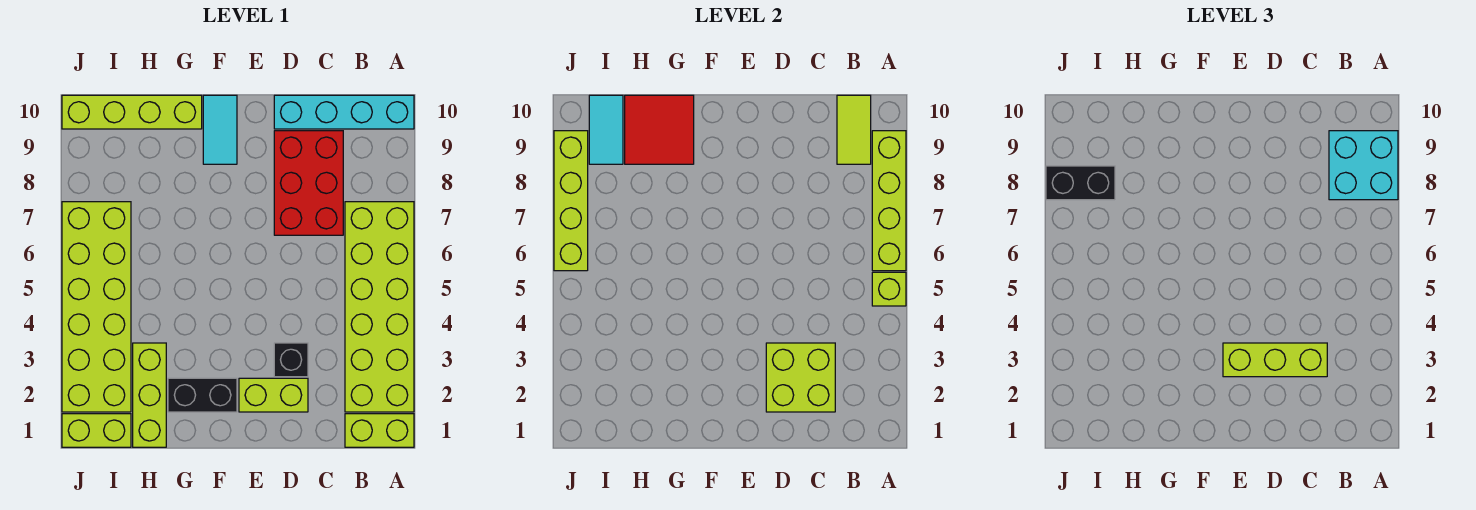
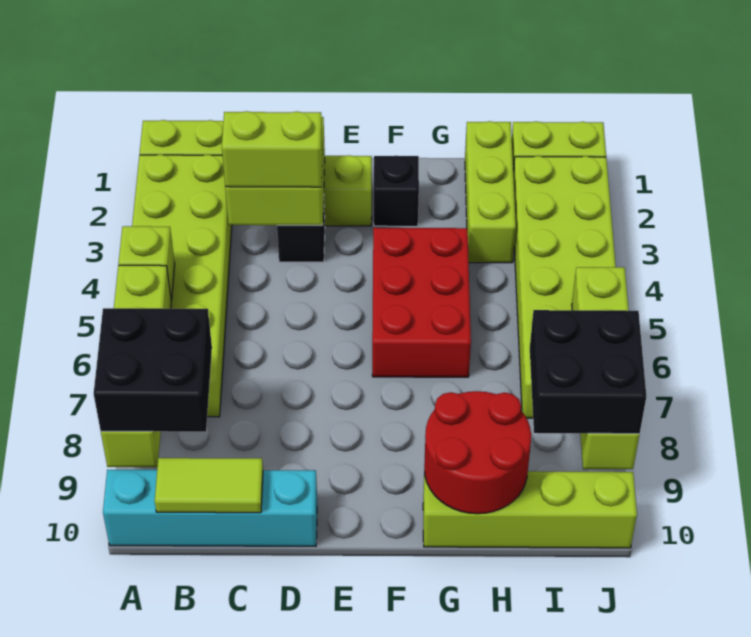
cyan 2x2 brick [1329,131,1398,200] -> black 2x2 brick [94,308,212,432]
lime 1x2 tile [837,95,871,164] -> lime 1x2 tile turned to [155,458,263,513]
lime 1x3 brick [1223,343,1327,377] -> lime 1x2 brick [222,111,323,187]
red 2x3 brick [274,131,343,235] -> red 2x3 brick moved to [372,228,471,377]
black 1x2 brick [168,378,237,412] -> black 1x1 brick [374,156,419,226]
cyan 1x2 tile [203,95,237,164] -> none
red 2x2 tile [625,95,694,164] -> red 2x2 round brick [424,391,531,514]
black 1x2 brick [1046,166,1115,200] -> black 2x2 brick [530,310,646,434]
cyan 1x2 tile [589,95,623,164] -> none

